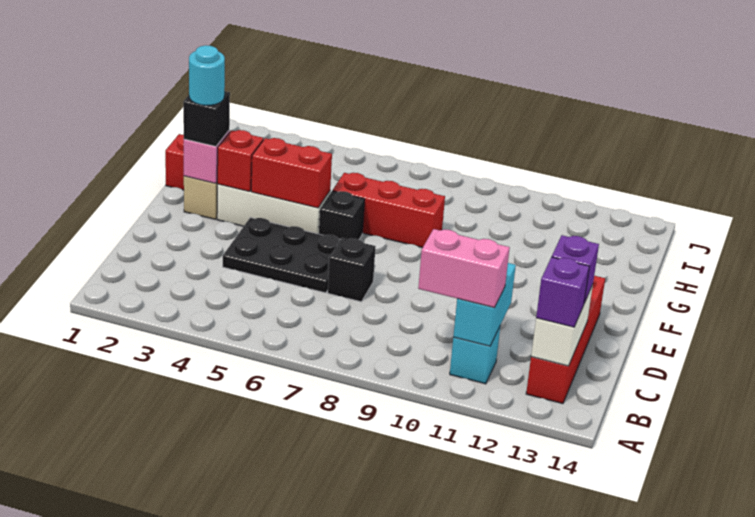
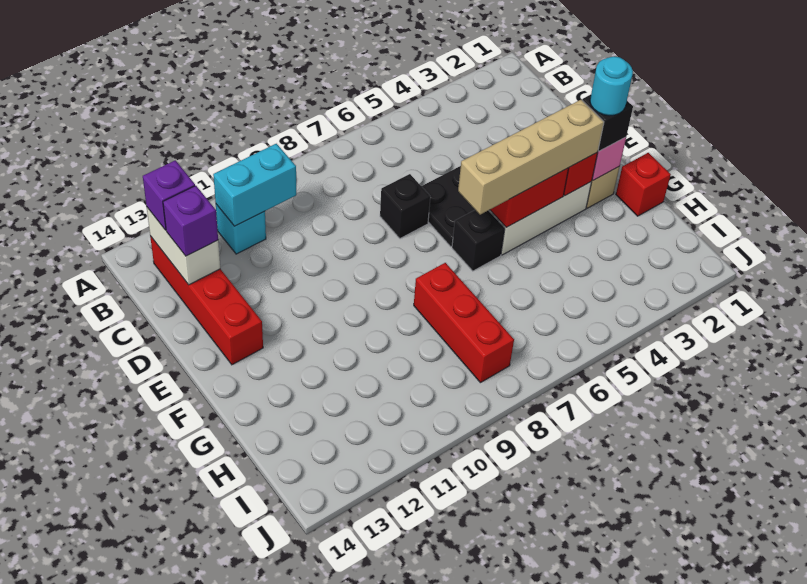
pink 1x2 brick [418,229,510,308] -> none
cyan 1x2 brick [453,263,516,346] -> cyan 1x2 brick turned to [213,144,296,226]
none -> tan 1x4 brick [458,100,604,215]
red 1x3 brick [332,173,445,248] -> red 1x3 brick turned to [414,263,514,383]

